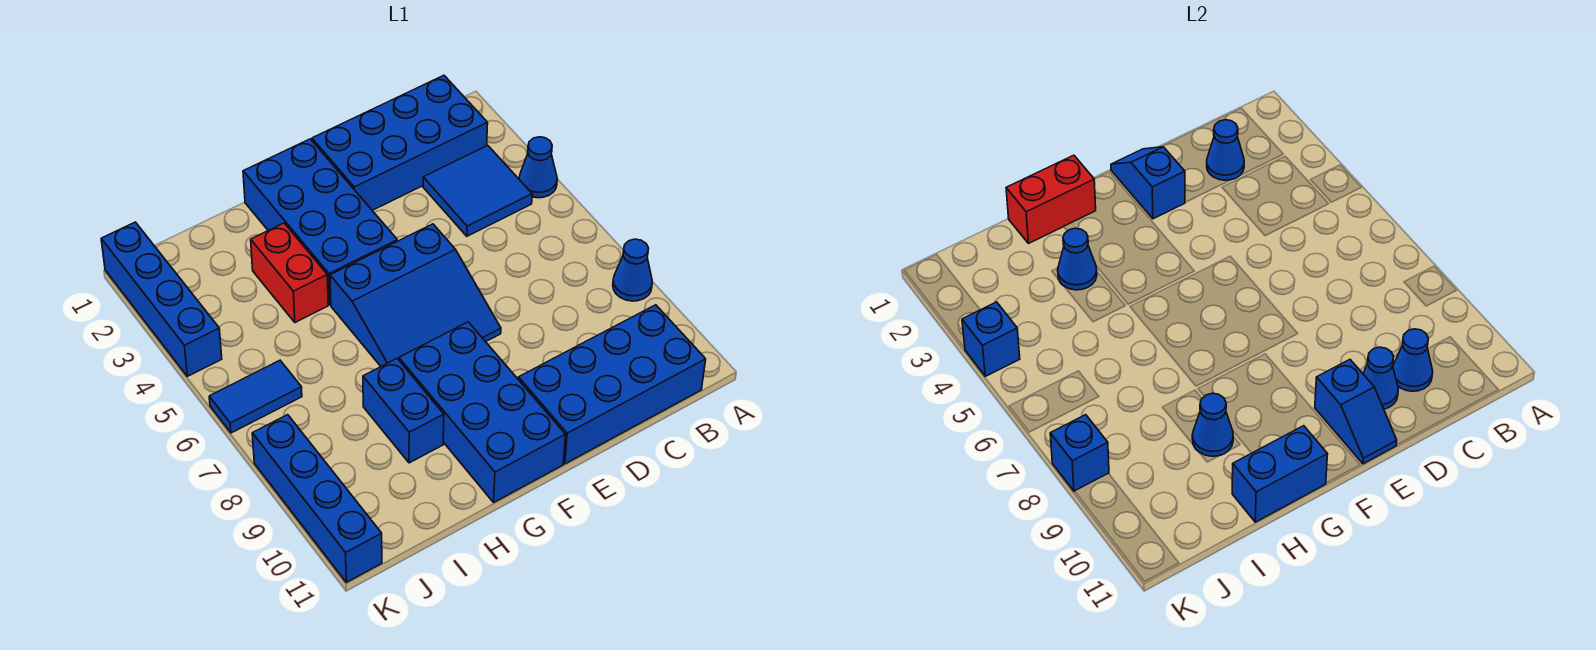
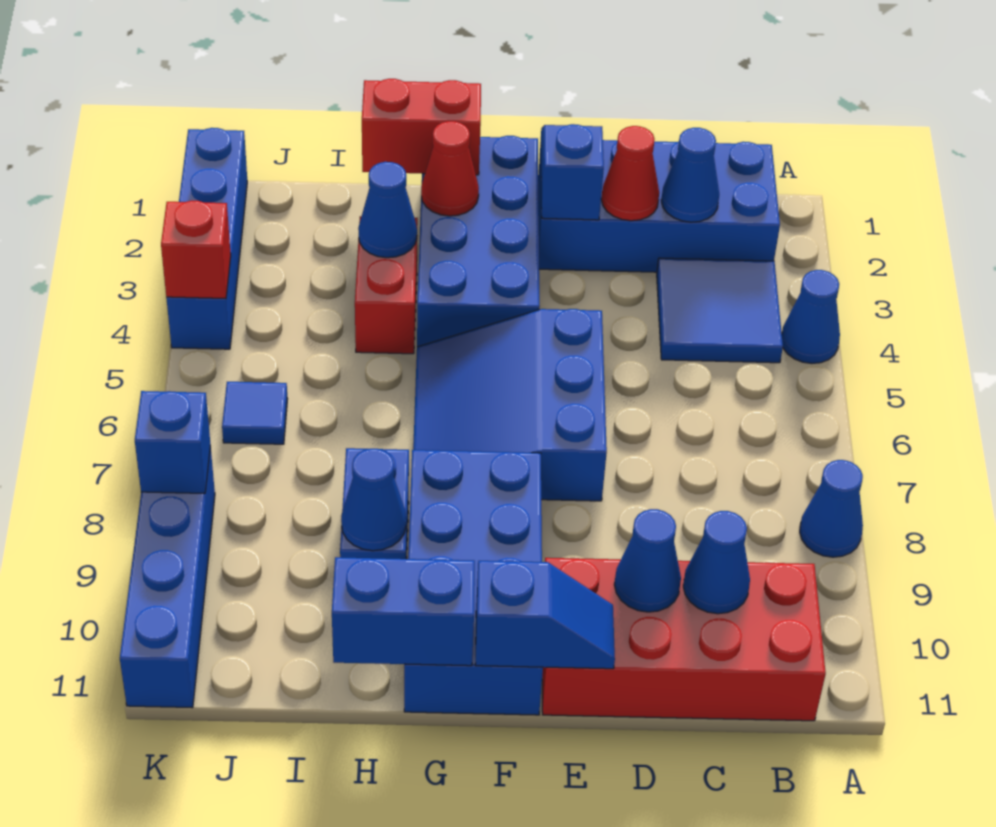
blue 2x4 brick [518,305,706,464] -> red 2x4 brick [542,558,826,721]
none -> red 1x1 cone [601,126,659,221]
blue 3x3 slope [330,224,501,366] -> blue 3x3 slope turned to [413,309,607,501]
blue 1x2 slope [1315,360,1397,464] -> blue 1x2 slope turned to [475,561,615,669]
none -> red 1x1 cone [421,121,479,216]
blue 1x2 tile [209,360,302,433] -> blue 1x1 tile [222,382,287,444]
blue 1x1 brick [962,302,1020,376] -> red 1x1 brick [161,201,231,299]

